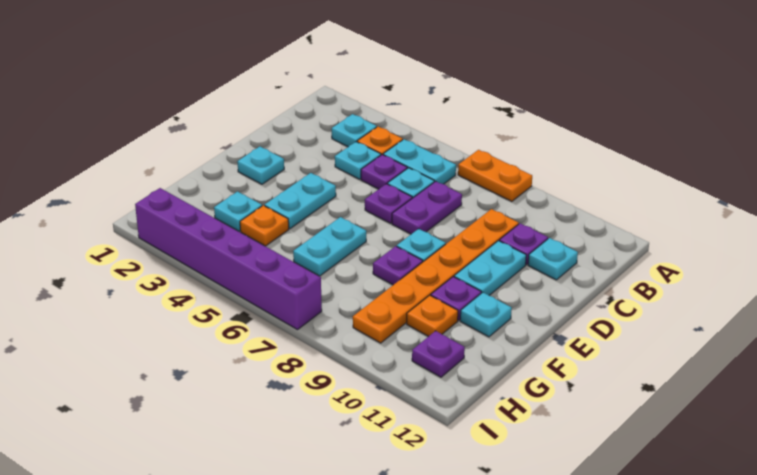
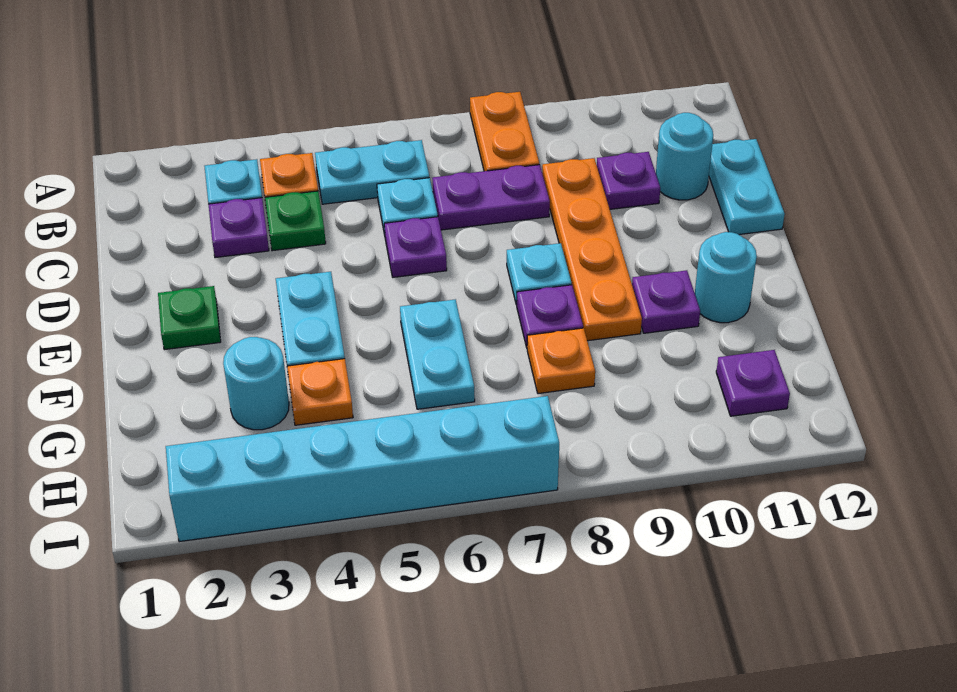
orange 1x2 plate [458,150,532,201] -> orange 1x2 plate turned to [470,92,539,171]
cyan 1x1 plate [335,142,381,179] -> green 1x1 plate [265,191,326,251]
purple 1x1 plate [361,155,407,189] -> purple 1x1 plate moved to [208,198,269,258]
purple 1x2 plate [392,181,462,234] -> purple 1x2 plate turned to [432,165,550,230]
orange 1x6 plate [353,209,519,343] -> orange 1x4 plate [542,158,642,341]
cyan 1x1 plate [528,238,578,280] -> cyan 1x1 round brick [656,113,713,200]
cyan 1x2 plate [454,241,526,295] -> cyan 1x2 plate moved to [709,139,785,235]
cyan 1x1 plate [237,147,284,184] -> green 1x1 plate [158,286,221,350]
cyan 1x1 plate [460,292,512,337] -> cyan 1x1 round brick [695,232,757,323]
cyan 1x1 plate [214,192,262,232] -> cyan 1x1 round brick [223,337,289,430]
orange 1x1 plate [407,295,458,337] -> orange 1x1 plate moved to [527,328,595,394]
purple 1x6 brick [135,188,322,330] -> cyan 1x6 brick [166,396,559,542]

